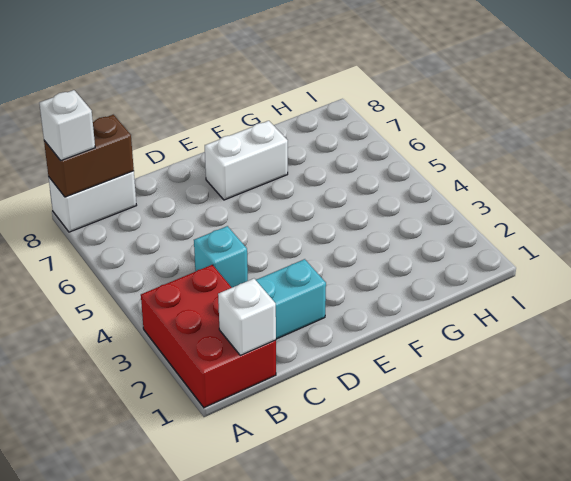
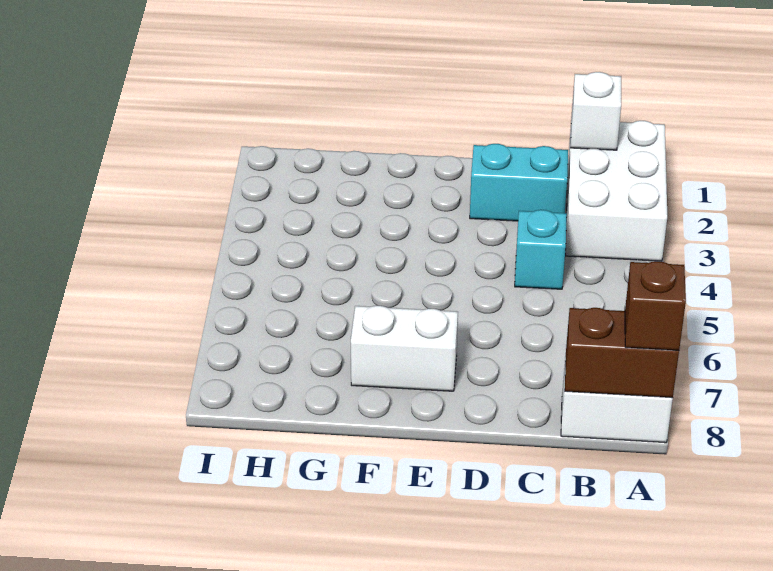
red 2x3 brick [141,265,276,408] -> white 2x3 brick [566,121,667,261]
white 1x1 brick [39,90,95,160] -> brown 1x1 brick [625,261,686,350]

